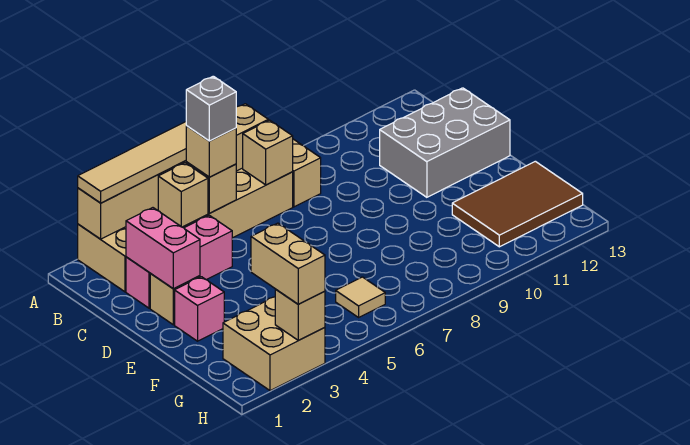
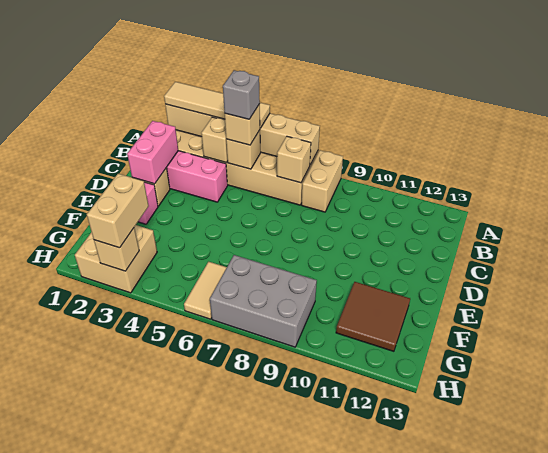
grey 2x3 brick [380,88,510,197] -> grey 2x3 brick moved to [210,255,317,347]
brown 2x3 tile [452,161,583,247] -> brown 2x2 tile [336,282,410,351]
tan 1x1 tile [336,277,385,317] -> tan 1x2 tile [184,262,227,319]

